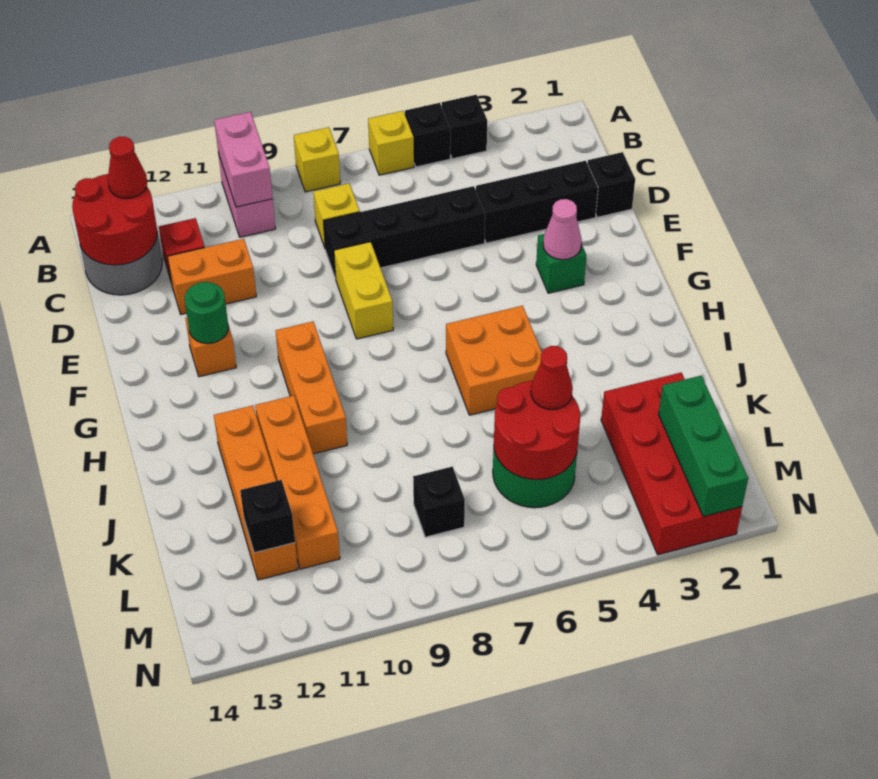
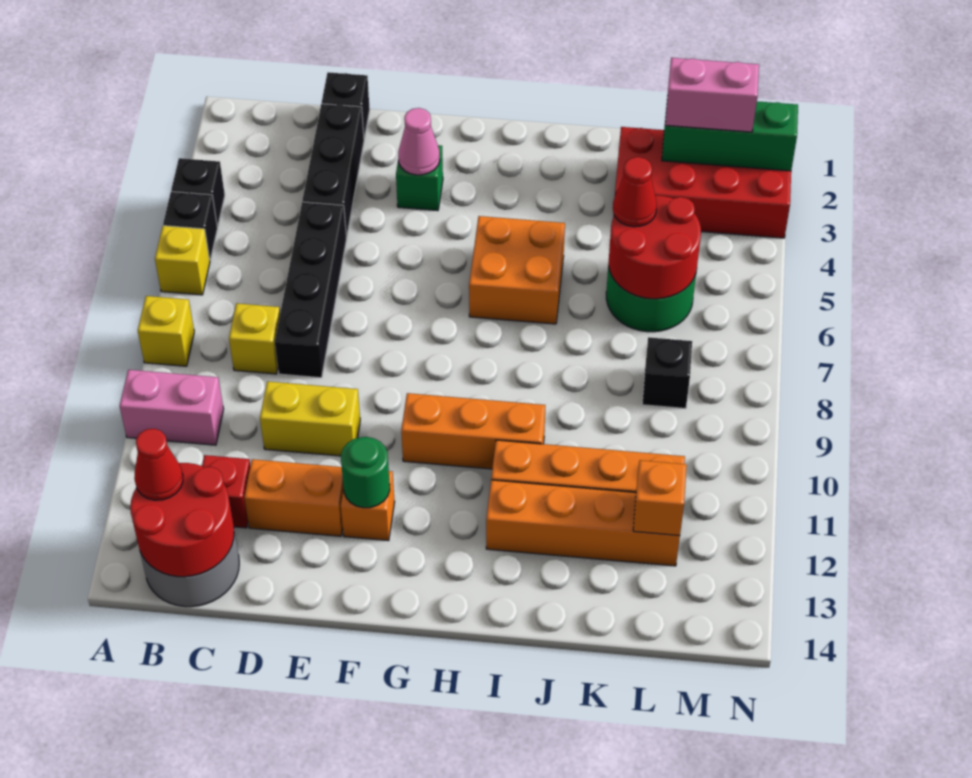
pink 1x2 brick [214,112,273,207] -> pink 1x2 brick moved to [665,58,759,132]
orange 1x2 brick [167,239,256,314] -> orange 1x2 brick turned to [244,459,344,536]
yellow 1x2 brick [334,242,393,339] -> yellow 1x2 brick moved to [260,381,360,456]
black 1x1 brick [240,480,295,553] -> orange 1x1 brick [633,460,687,536]

